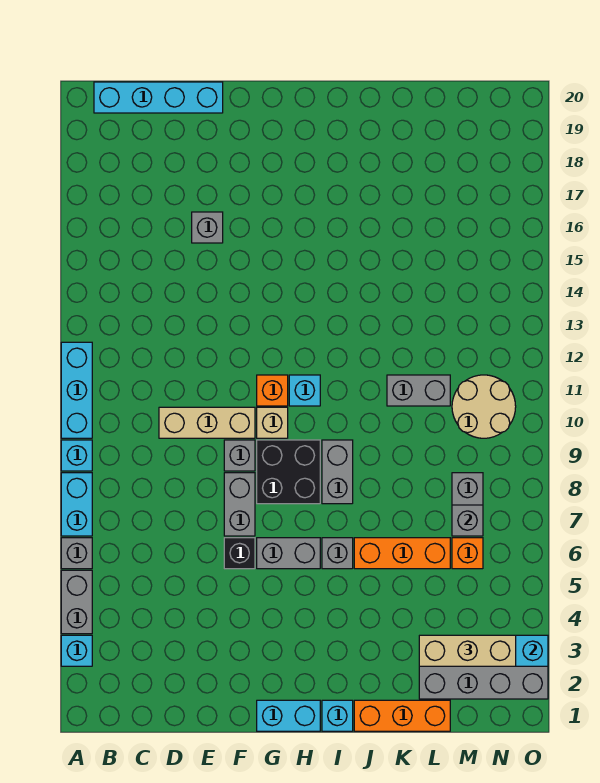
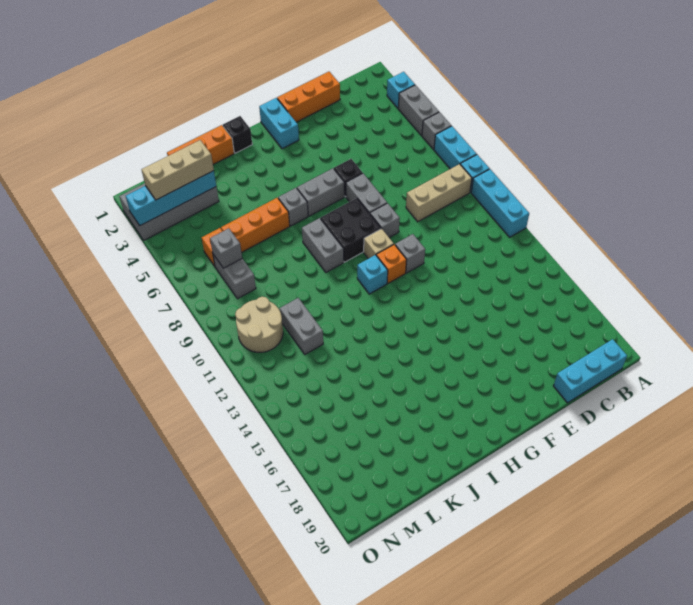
cyan 1x4 brick [94,82,223,113] -> cyan 1x3 brick [554,339,627,403]
none -> orange 1x3 brick [277,72,340,122]
tan 1x3 brick [159,407,255,438] -> tan 1x3 brick moved to [406,164,472,222]
grey 1x1 brick [192,212,223,243] -> grey 1x1 brick moved to [395,234,425,273]
cyan 1x2 brick [257,700,320,731] -> cyan 1x2 brick turned to [259,98,299,149]
cyan 1x1 brick [322,700,353,731] -> black 1x1 brick [223,116,252,153]
grey 1x2 brick [387,375,450,406] -> grey 1x2 brick turned to [280,298,323,354]

